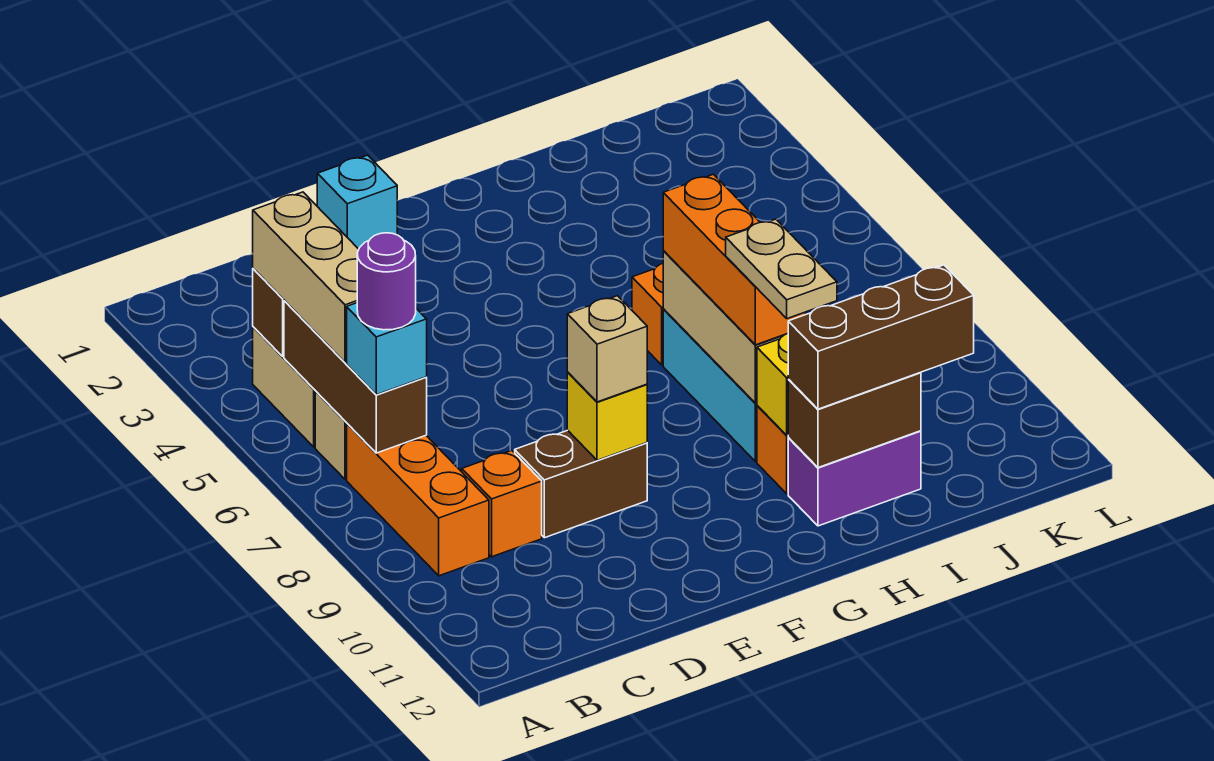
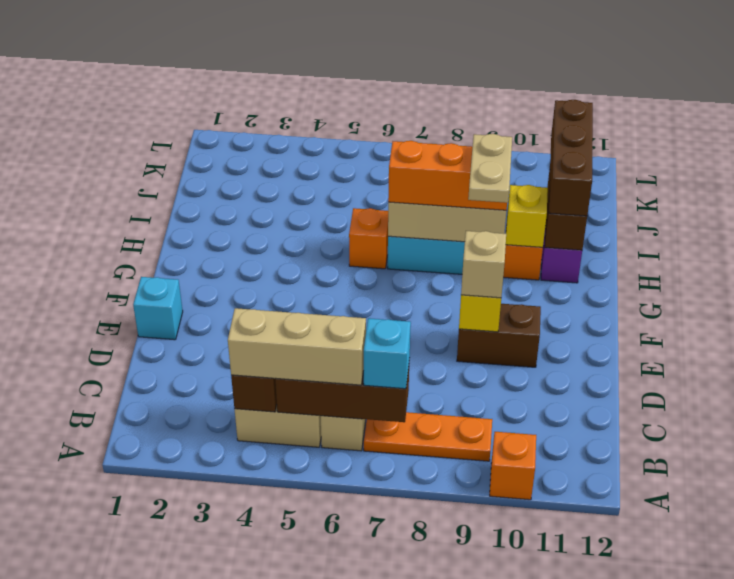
orange 1x3 brick [347,424,489,576] -> orange 1x3 plate [364,412,492,461]
purple 1x1 round brick [357,233,416,330] -> none
orange 1x1 brick [462,451,542,557] -> orange 1x1 brick moved to [490,432,536,500]
brown 1x2 brick [515,430,647,538] -> brown 1x2 brick turned to [457,304,541,367]
tan 1x2 plate [726,219,837,319] -> tan 1x2 plate turned to [468,134,512,203]

